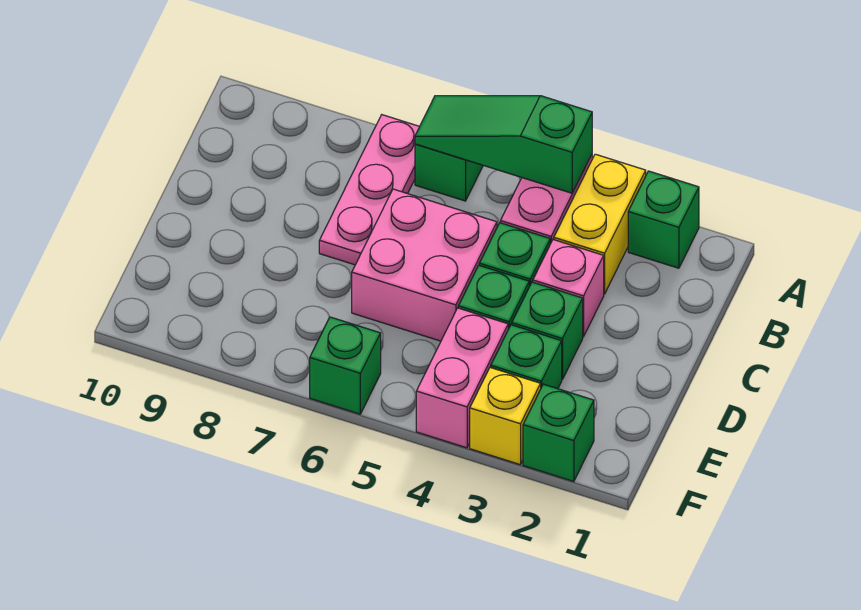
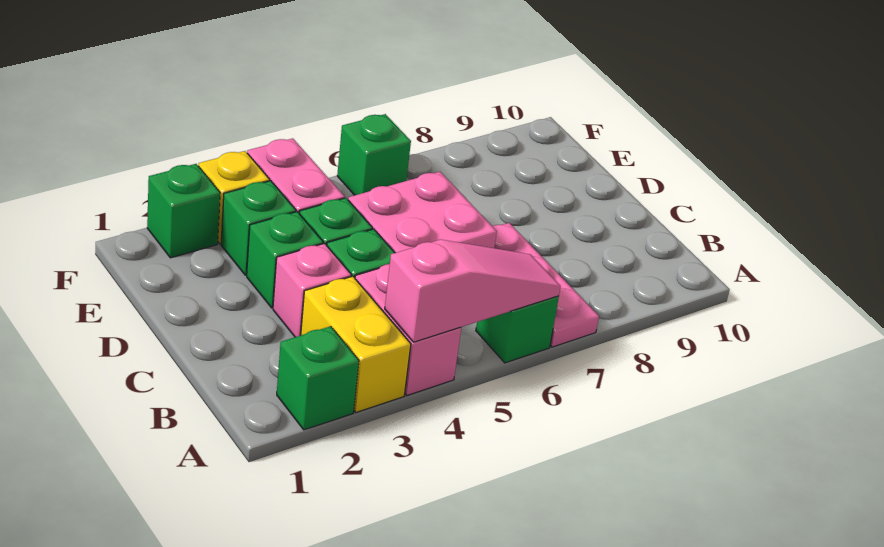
green 1x3 slope [415,96,592,193] -> pink 1x3 slope [385,239,561,342]

